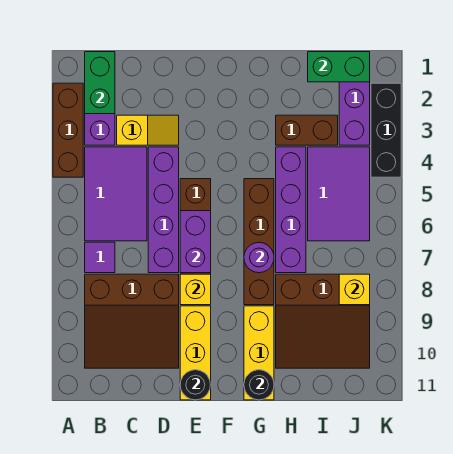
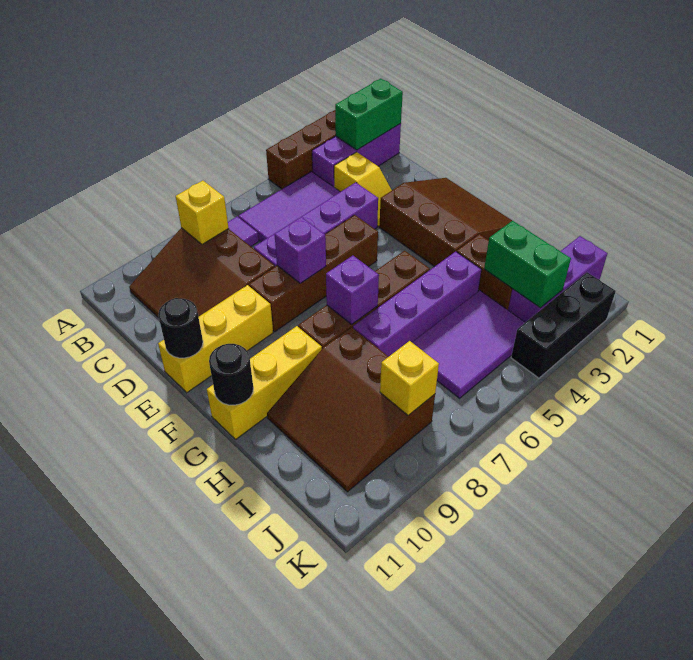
none -> brown 3x3 slope [380,178,512,267]
purple 1x2 brick [180,211,211,273] -> purple 1x1 brick [275,217,326,284]
yellow 1x1 brick [180,274,211,305] -> yellow 1x1 brick moved to [176,181,229,244]
purple 1x1 round brick [244,243,274,273] -> purple 1x1 brick [326,256,379,324]
green 1x2 brick [308,52,370,82] -> green 1x2 brick moved to [484,221,571,308]

